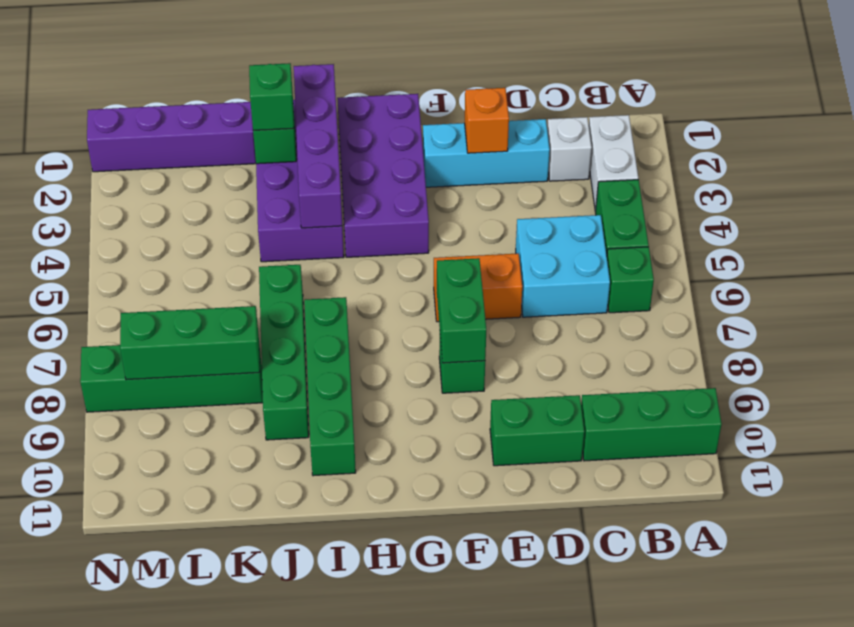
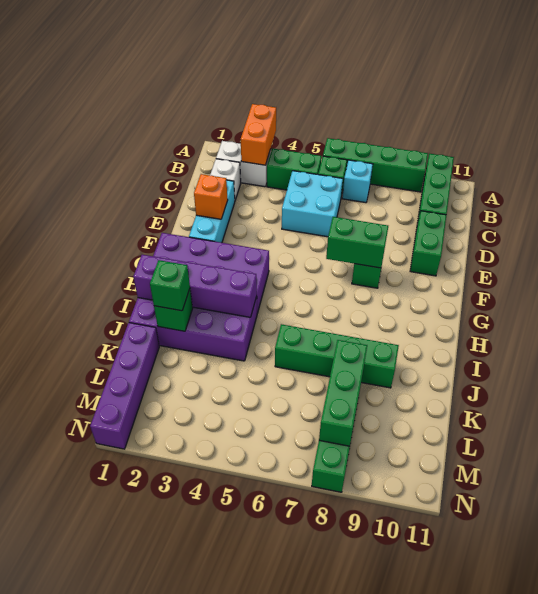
none -> cyan 1x1 brick [342,160,373,203]
orange 1x2 brick [434,253,522,322] -> orange 1x2 brick moved to [241,104,276,165]
green 1x4 brick [304,297,356,476] -> green 1x4 brick moved to [323,138,428,192]

